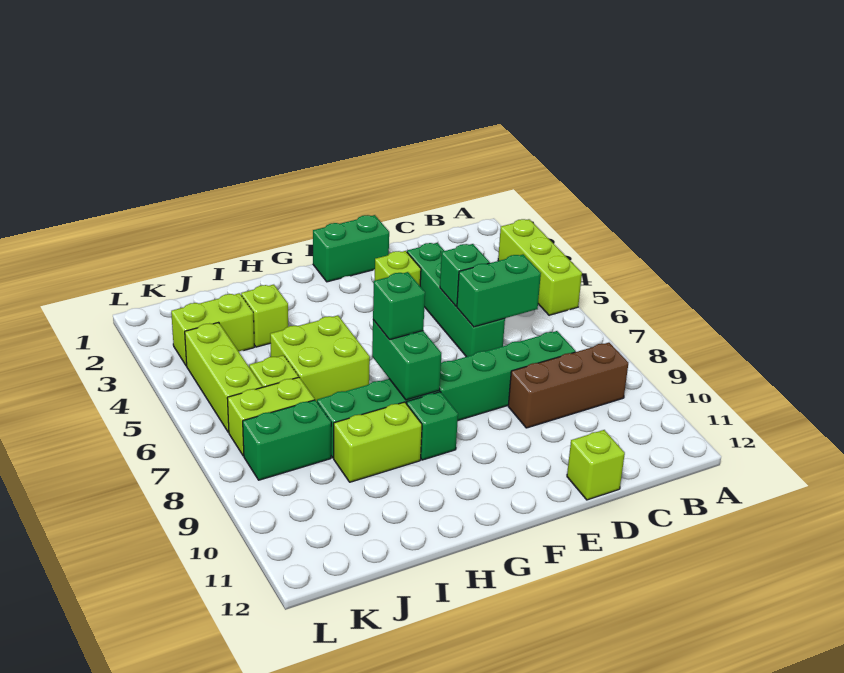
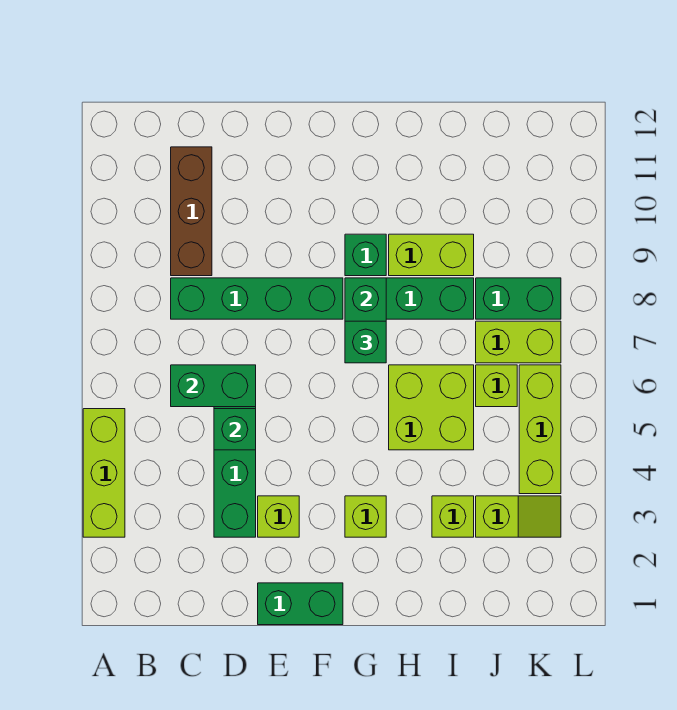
brown 1x3 brick [508,343,628,428] -> brown 1x3 brick turned to [171,147,212,276]
lime 1x1 brick [567,430,625,500] -> lime 1x1 brick moved to [345,496,386,537]
lime 1x2 brick [171,293,254,366] -> lime 1x2 slope [476,496,561,537]

